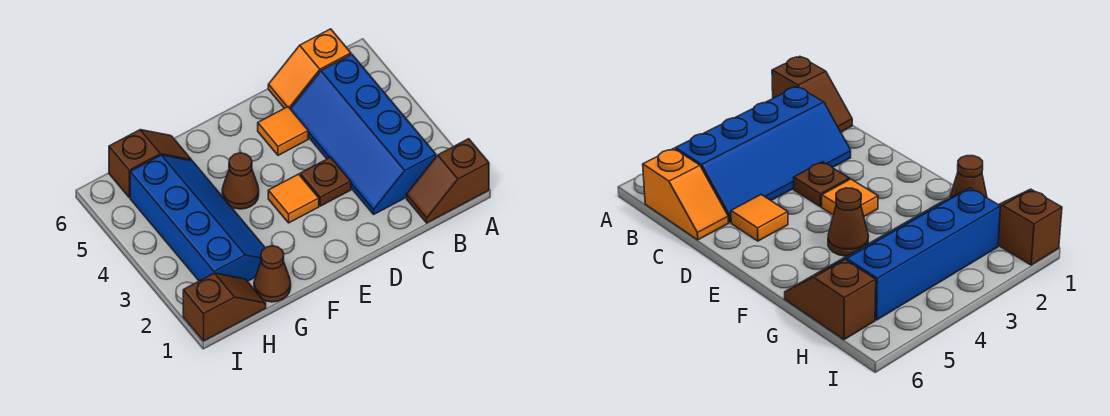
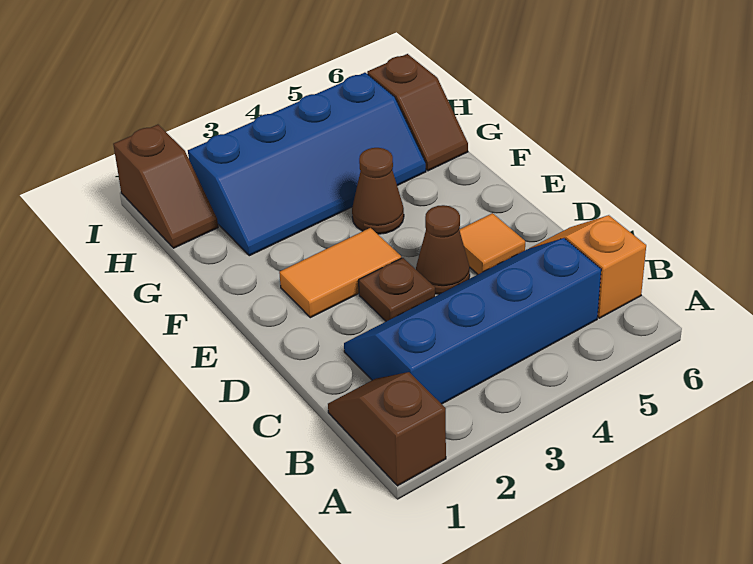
orange 1x1 tile [268,174,319,223] -> orange 1x2 tile [279,228,401,318]
brown 1x1 cone [254,246,291,302] -> brown 1x1 cone moved to [416,205,470,294]

